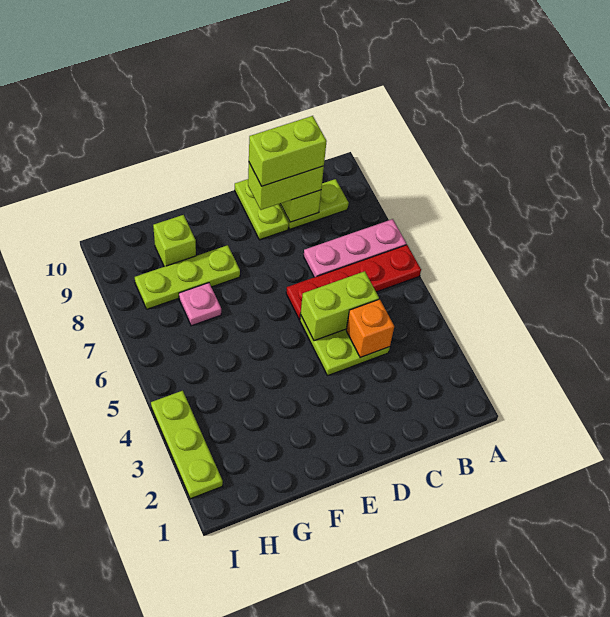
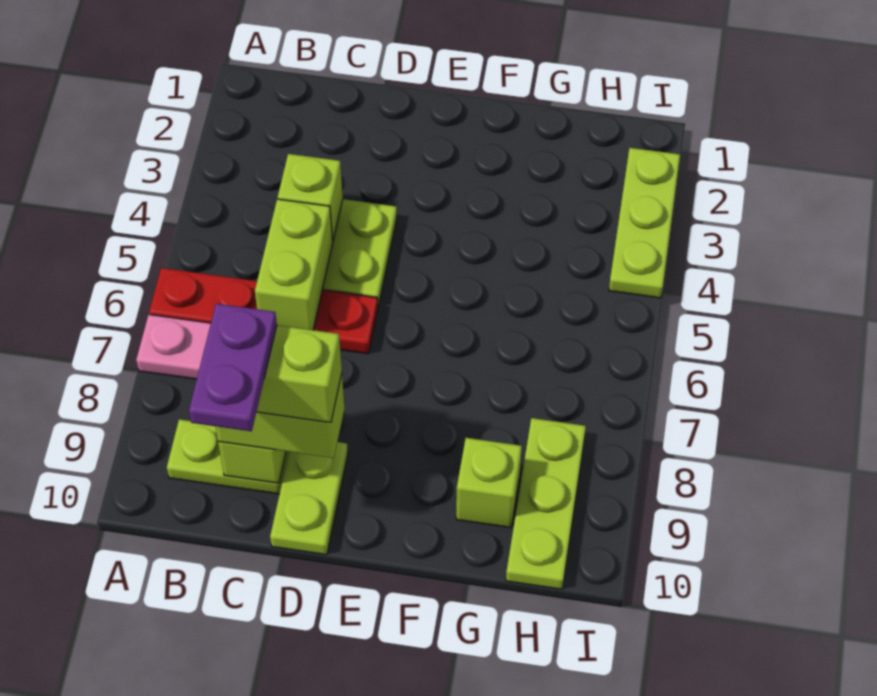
orange 1x1 brick [346,299,394,357] -> lime 1x1 brick [278,154,343,241]
lime 1x2 brick [301,271,379,341] -> lime 1x2 brick turned to [255,199,333,330]
none -> purple 1x2 plate [189,304,277,431]
lime 1x3 plate [135,245,240,309] -> lime 1x3 plate turned to [506,418,586,589]
pink 1x1 plate [179,283,221,326] -> none

